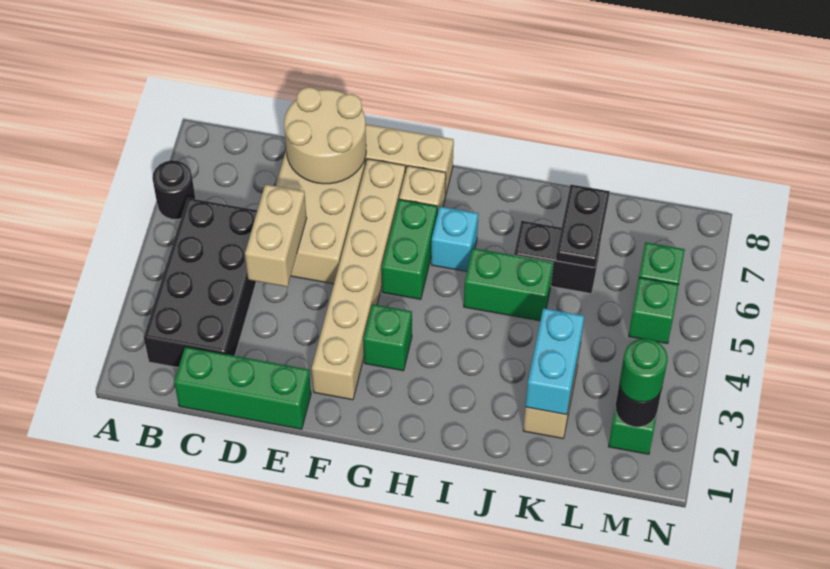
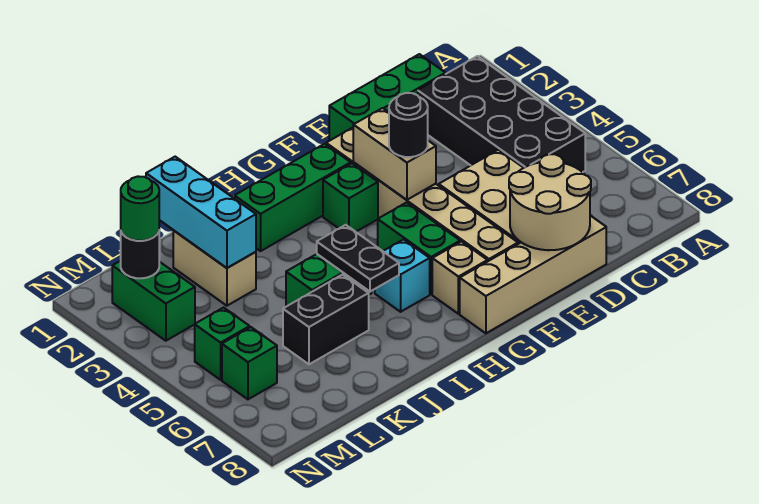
black 1x1 round brick [152,160,195,219] -> black 1x1 round brick moved to [389,93,428,157]
tan 1x2 brick [245,184,307,287] -> tan 1x2 brick moved to [353,108,436,200]
none -> green 1x3 brick [235,144,351,251]
cyan 1x2 brick [526,308,584,415] -> cyan 1x3 brick [146,157,256,268]
black 1x2 plate [556,185,610,268] -> black 1x2 plate moved to [317,225,399,292]

